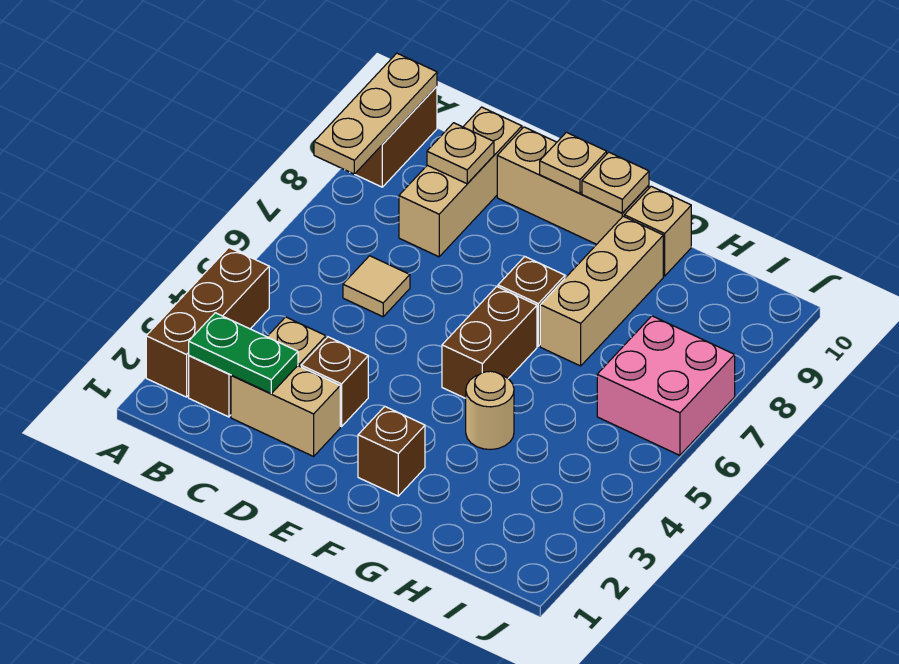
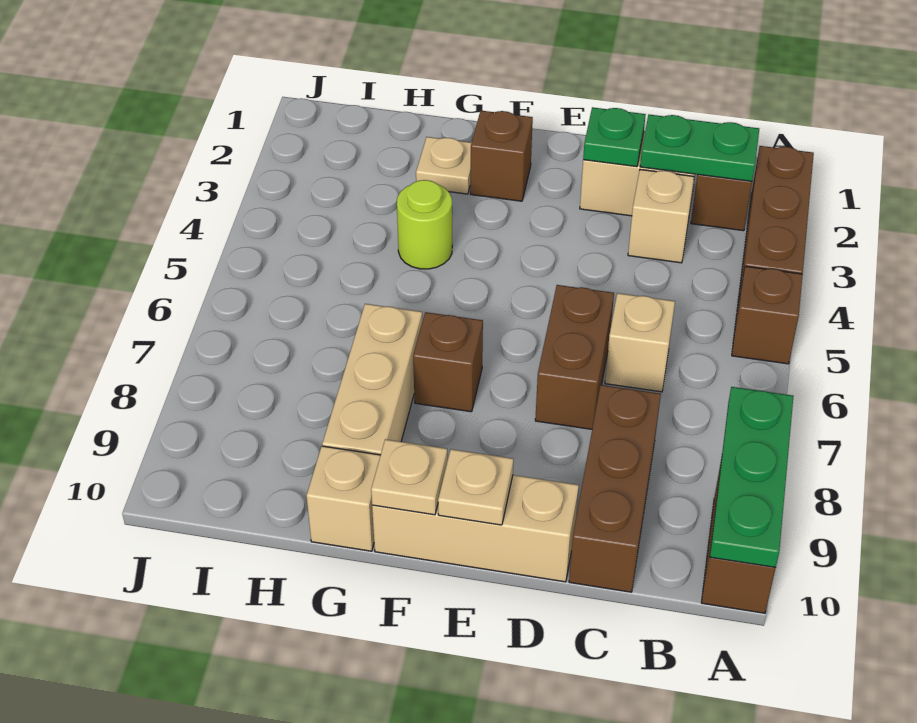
tan 1x3 plate [314,53,437,174] -> green 1x3 plate [710,387,793,567]
tan 1x1 tile [343,256,410,317] -> tan 1x1 brick [605,293,675,392]
tan 1x3 brick [399,107,522,257] -> brown 1x3 brick [569,385,661,592]
tan 1x1 plate [427,123,494,184] -> tan 1x1 plate moved to [416,137,471,194]
none -> green 1x1 plate [583,107,646,167]
brown 1x1 brick [301,337,368,426] -> brown 1x1 brick moved to [732,266,803,364]
brown 1x2 brick [442,287,537,398] -> brown 1x2 brick moved to [535,285,614,429]
tan 1x1 round brick [466,371,514,449] -> lime 1x1 round brick [397,180,452,269]
pink 2x2 brick [597,316,735,455] -> none

